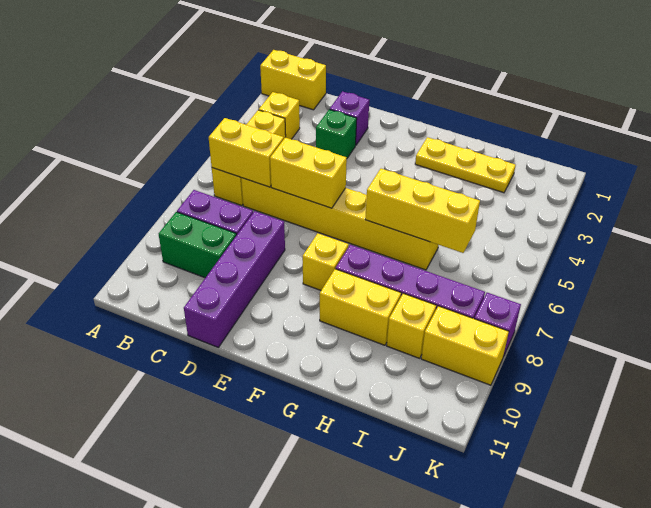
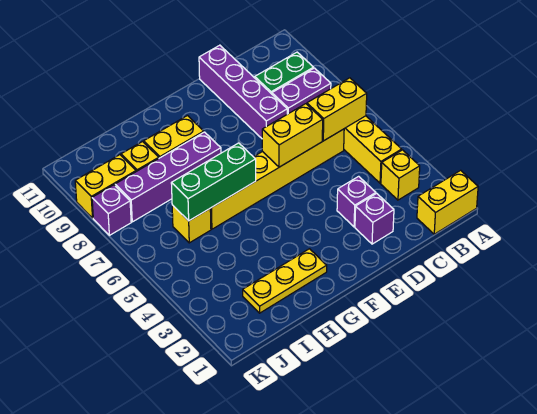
green 1x1 brick [316,109,357,158] -> purple 1x1 brick [337,176,376,227]
yellow 1x1 brick [303,233,349,290] -> yellow 1x1 brick moved to [172,205,211,243]
yellow 1x3 brick [365,169,480,253] -> green 1x3 brick [171,143,256,221]

